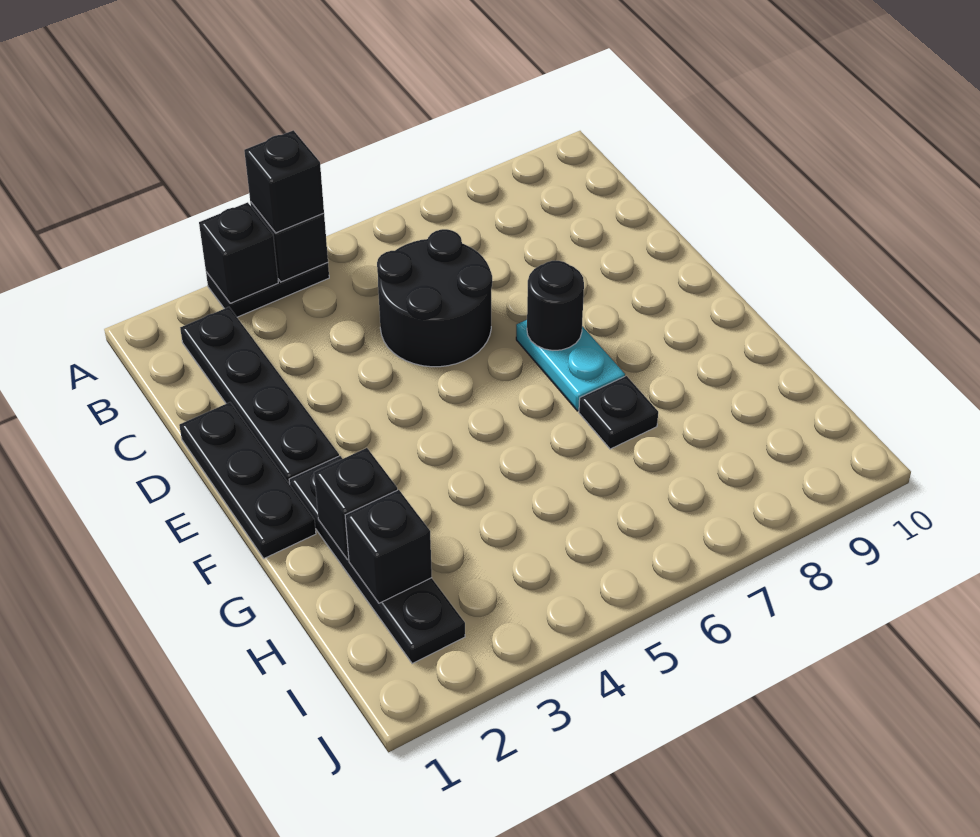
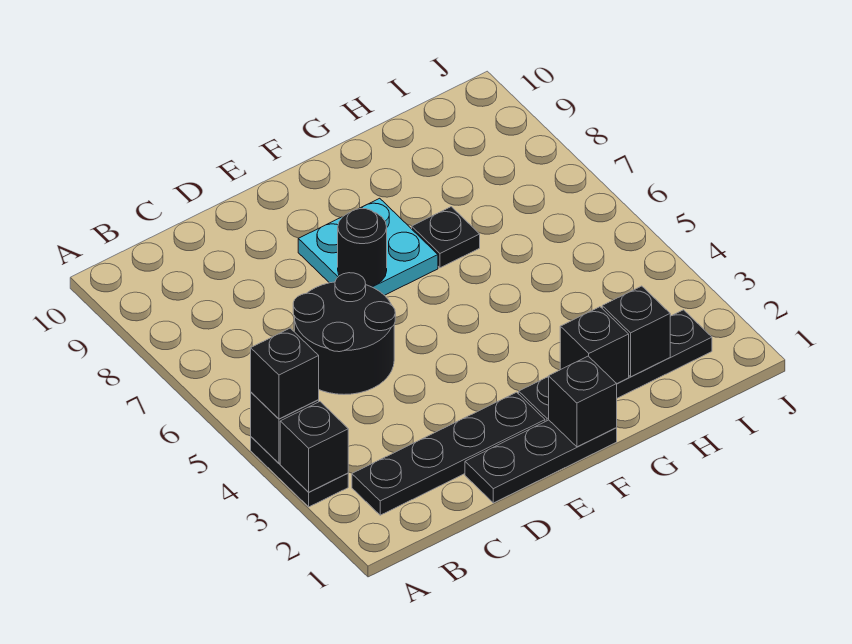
cyan 1x2 plate [516,320,625,411] -> cyan 2x2 plate [298,198,438,295]
none -> black 1x1 brick [549,356,617,447]

